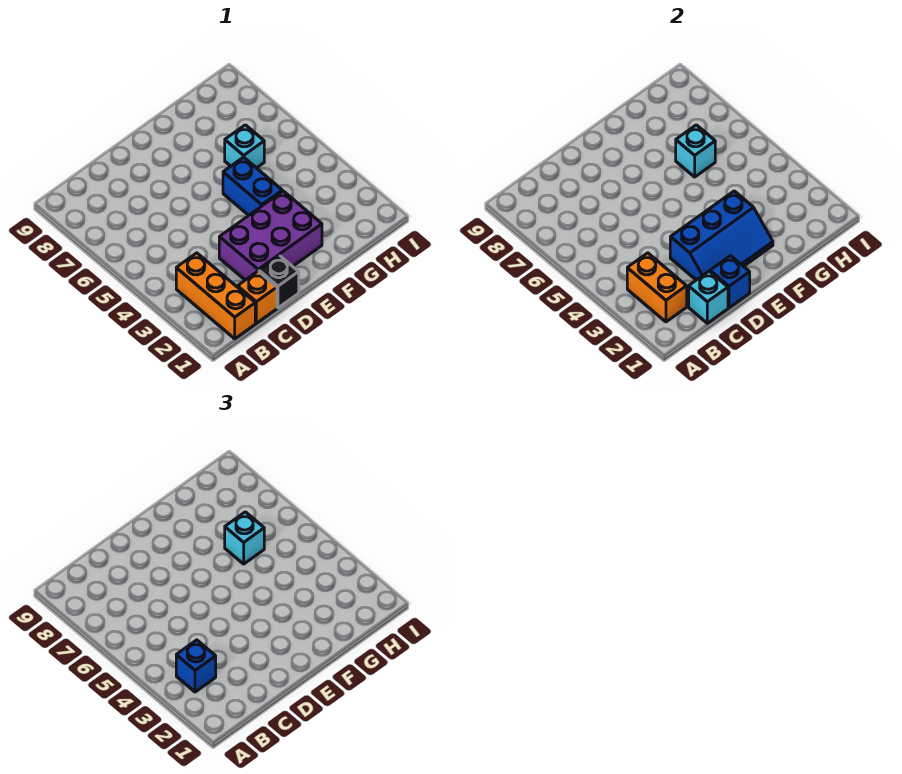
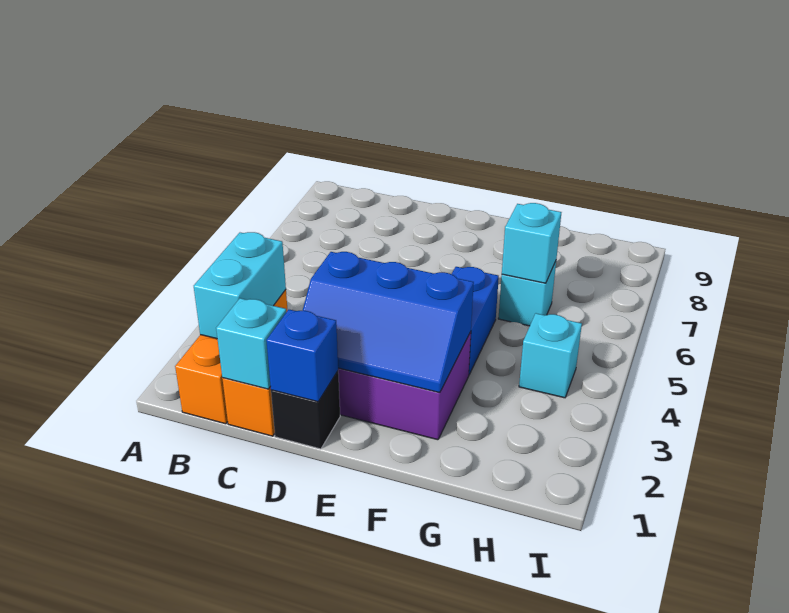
orange 1x2 brick [627,253,687,322] -> cyan 1x2 brick [194,232,286,339]
blue 1x1 brick [176,640,216,692] -> none
cyan 1x1 brick [225,512,264,564] -> cyan 1x1 brick moved to [519,313,582,398]

